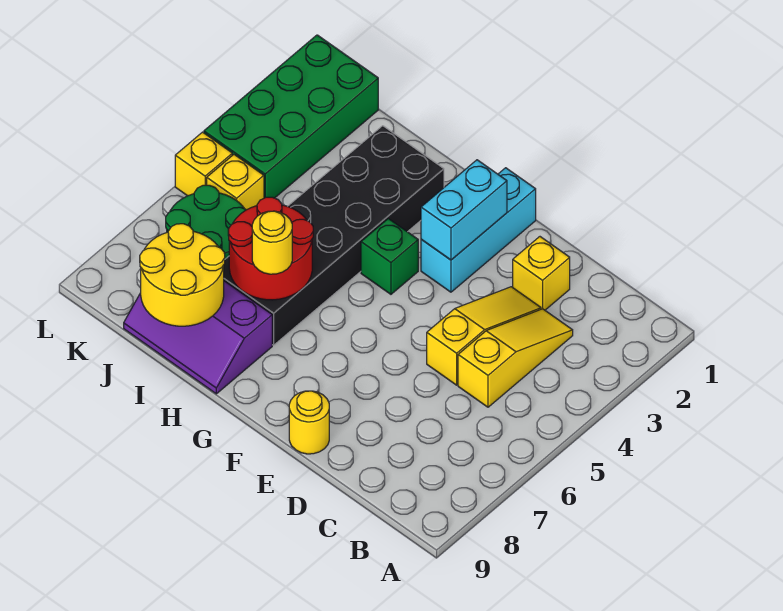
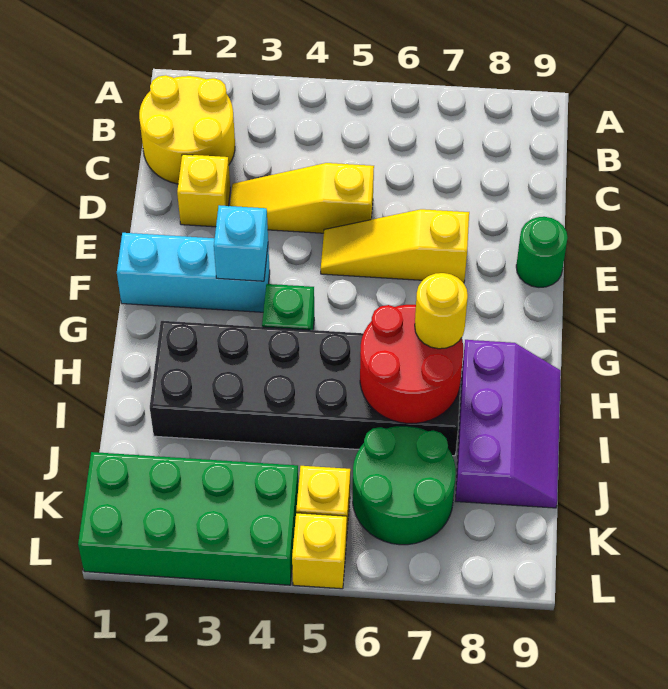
yellow 1x3 slope [458,309,573,407] -> yellow 1x3 slope moved to [321,209,469,283]
yellow 1x1 round brick [289,391,329,454] -> green 1x1 round brick [516,217,568,287]
cyan 1x2 brick [421,160,507,260] -> cyan 1x1 brick [214,205,268,281]
yellow 2x2 round brick [140,224,225,326] -> yellow 2x2 round brick moved to [139,75,235,184]

